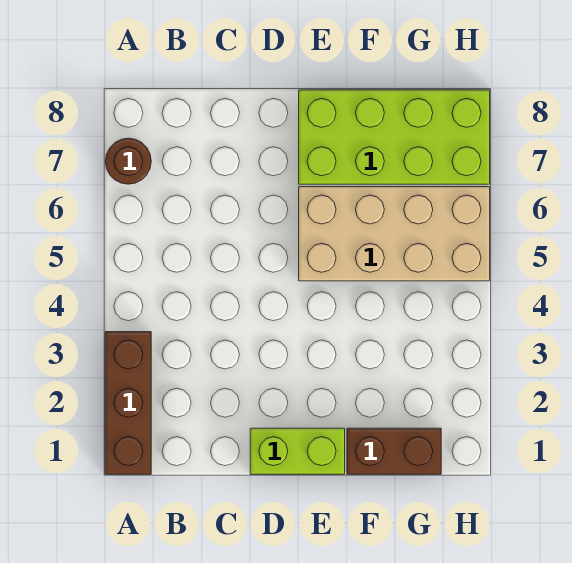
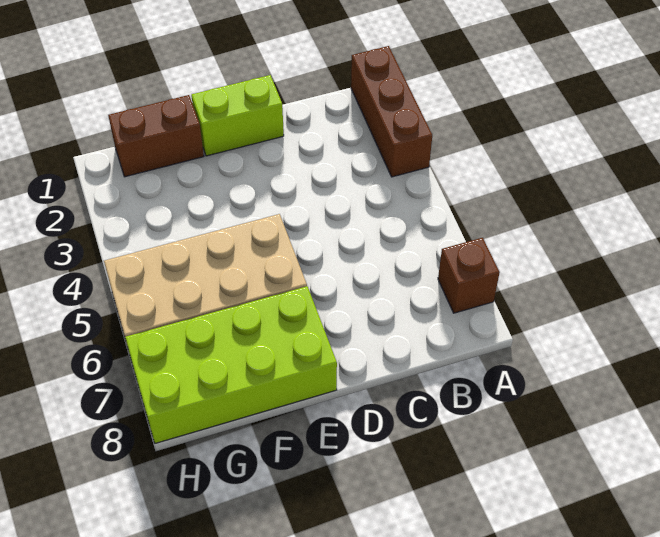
brown 1x1 round brick [105,138,151,184] -> brown 1x1 brick [438,238,500,313]

